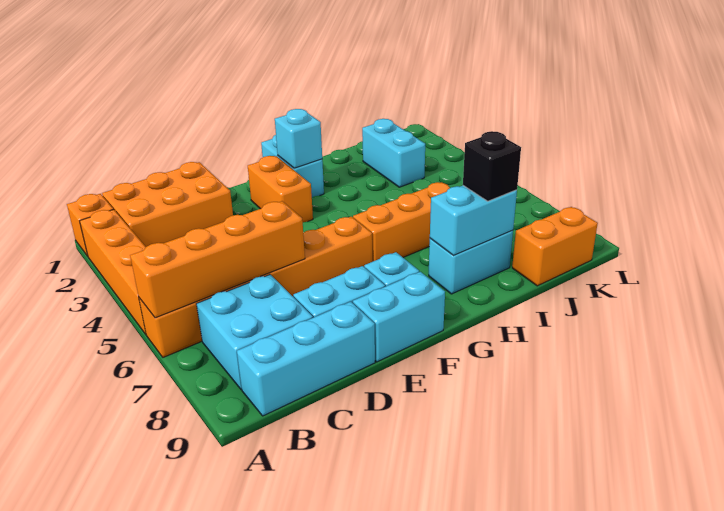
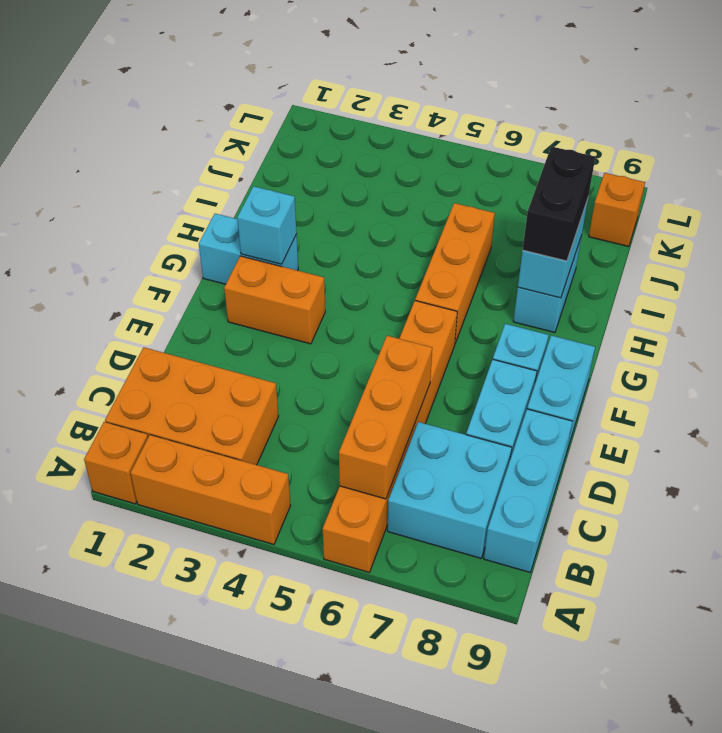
orange 1x4 brick [80,209,146,334] -> orange 1x3 brick [131,435,291,544]
orange 1x4 brick [130,201,305,318] -> orange 1x3 brick [339,336,432,499]
orange 2x3 brick [102,162,233,247] -> orange 2x3 brick turned to [105,347,279,465]
black 1x1 brick [463,131,521,201] -> black 1x2 brick [523,146,595,261]
cyan 1x2 brick [362,119,425,187] -> none
orange 1x2 brick [512,207,598,286] -> orange 1x1 brick [589,173,645,247]

